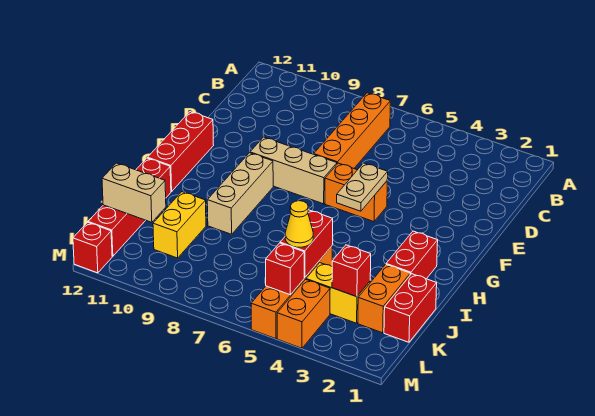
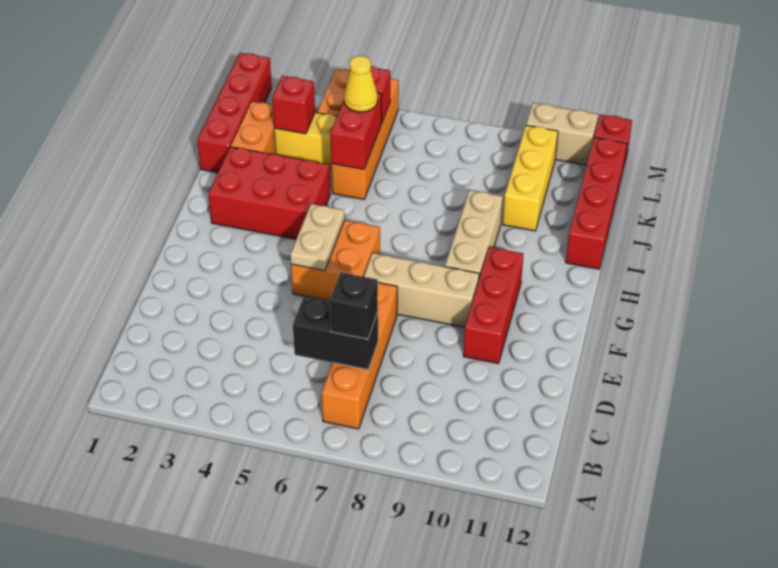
none -> black 1x2 brick [293,297,378,370]
none -> black 1x1 brick [330,273,378,339]
orange 1x2 brick [325,163,387,222] -> orange 2x2 brick [291,220,380,301]
red 1x3 brick [148,112,214,192] -> red 1x3 brick moved to [463,247,523,363]
red 1x2 brick [386,231,438,279] -> red 2x3 brick [208,147,330,239]
red 1x2 brick [384,274,437,342] -> red 1x4 brick [197,53,272,173]
yellow 1x2 brick [153,192,206,258] -> yellow 1x3 brick [503,125,558,231]
tan 1x2 brick [102,163,166,222] -> tan 1x2 brick moved to [526,103,598,165]

